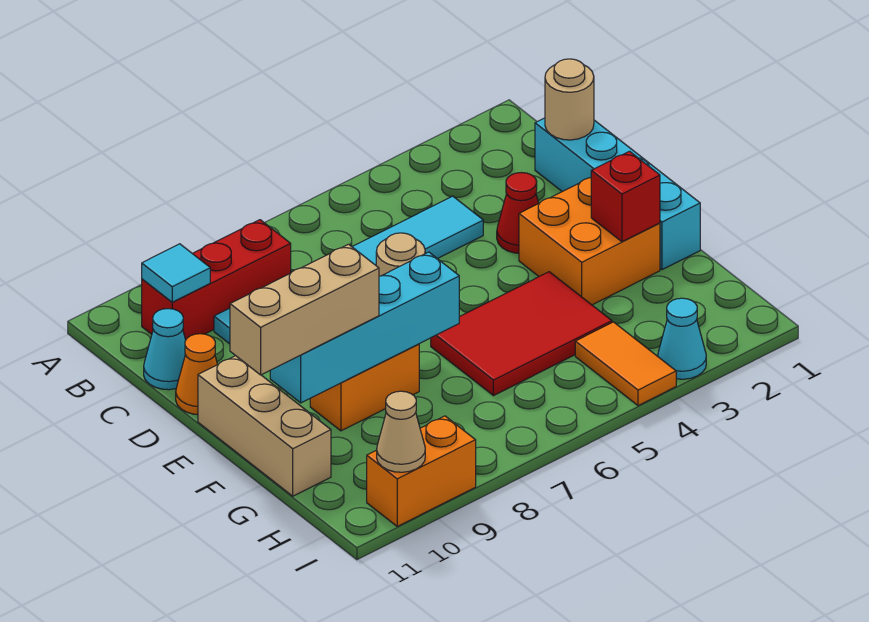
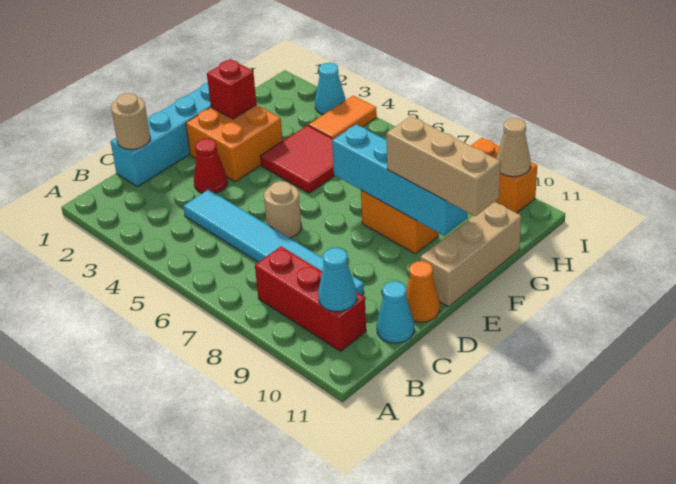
cyan 1x1 tile [142,244,210,302] -> cyan 1x1 cone [318,248,357,311]
red 2x3 tile [431,272,612,396] -> red 2x2 tile [261,125,335,193]

